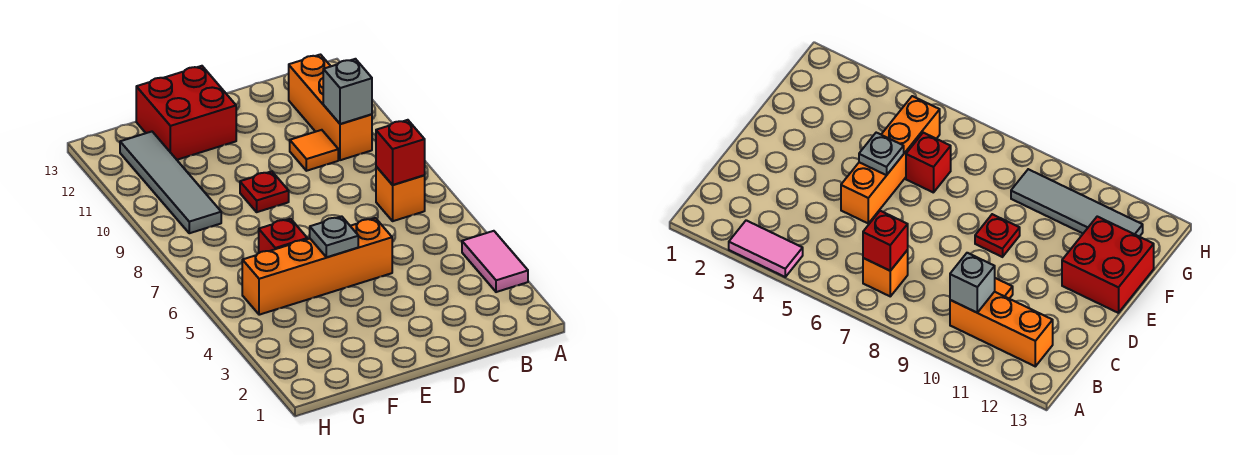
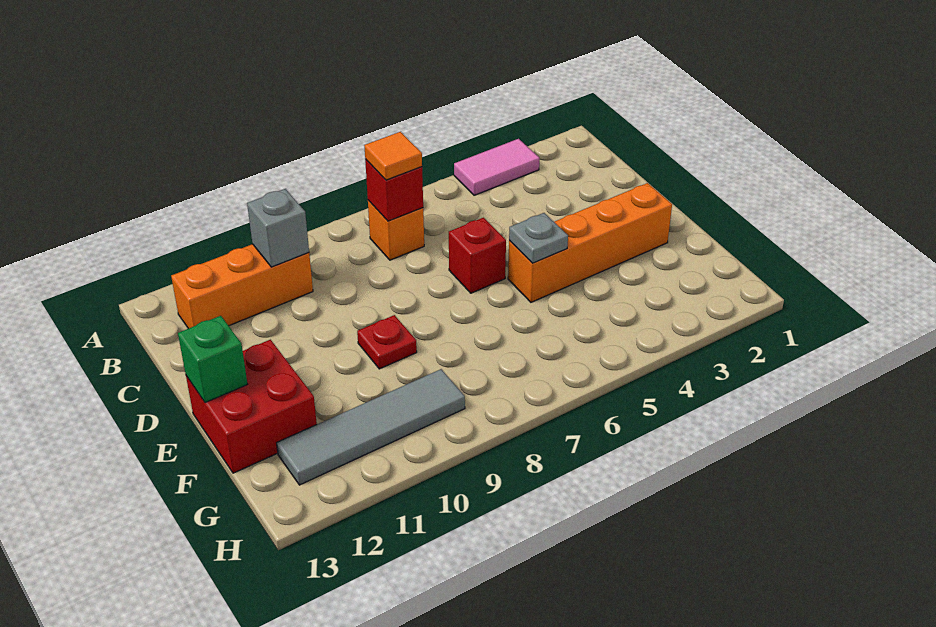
orange 1x1 tile [290,130,338,171] -> orange 1x1 tile moved to [364,132,422,180]
orange 1x4 brick [242,218,392,315] -> orange 1x4 brick turned to [508,183,672,302]
none -> green 1x1 brick [178,316,247,403]
red 1x1 brick [259,219,307,253] -> red 1x1 brick moved to [449,218,506,293]

